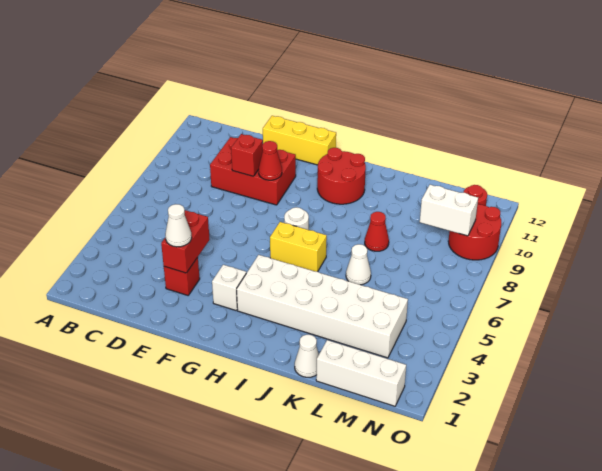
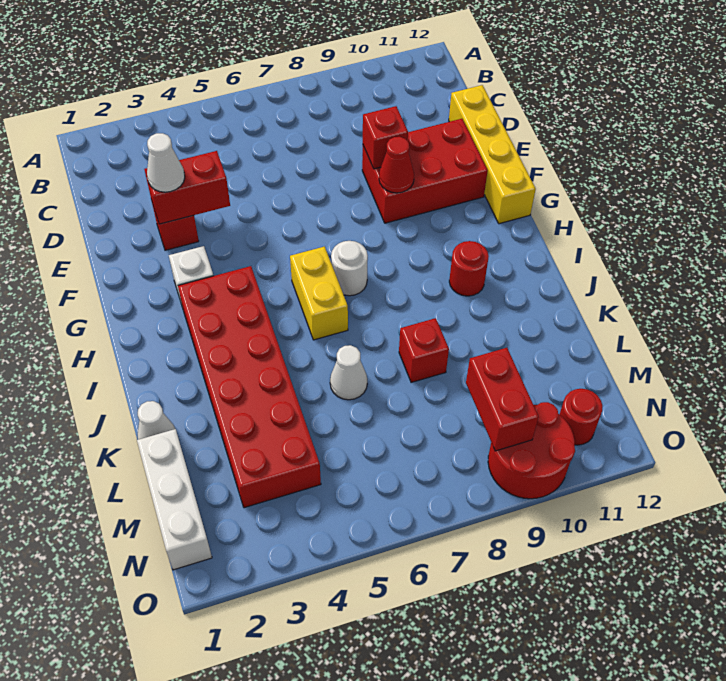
red 2x3 brick [210,137,296,205] -> red 2x3 brick turned to [362,119,488,223]
yellow 1x3 brick [263,116,336,165] -> yellow 1x4 brick [449,85,536,224]
white 2x6 brick [237,255,408,358] -> red 2x6 brick [178,266,321,508]
red 2x2 round brick [317,148,366,204] -> red 1x1 round brick [449,241,489,296]
red 1x1 cone [365,212,389,251] -> red 1x1 brick [399,318,449,382]
white 1x2 brick [420,185,478,236] -> red 1x2 brick [466,348,539,451]

